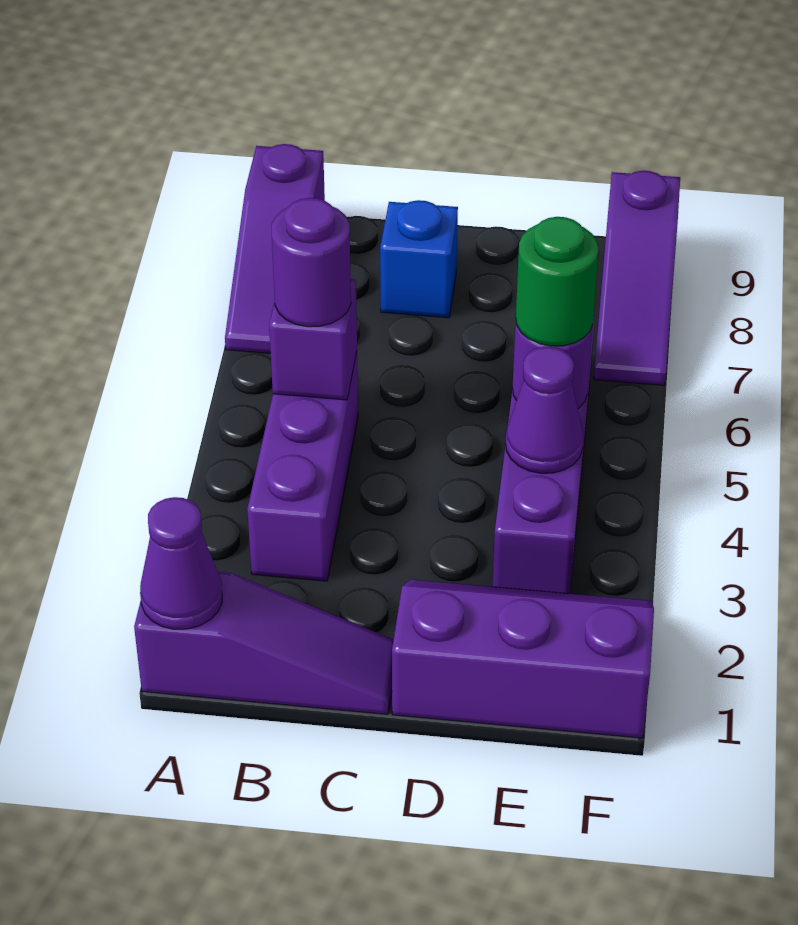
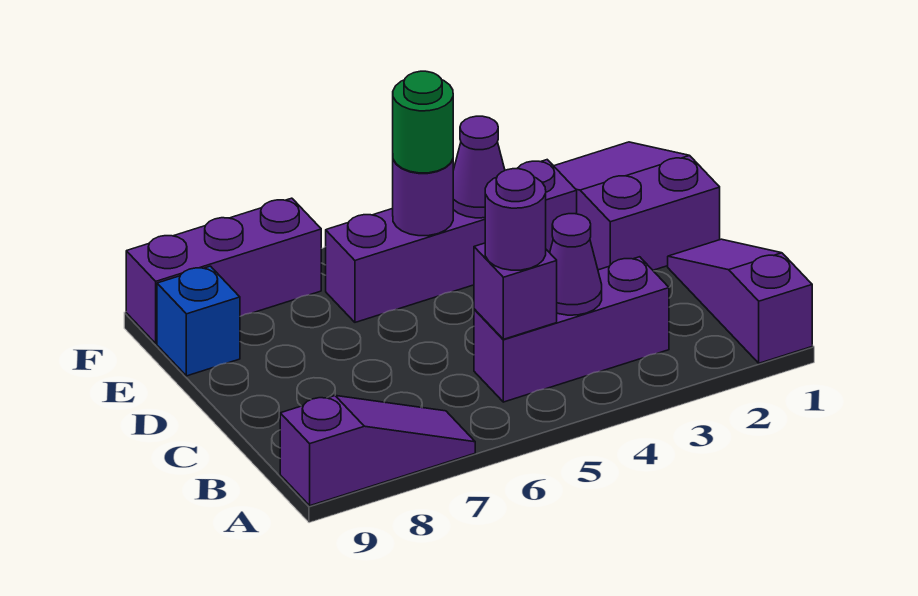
purple 1x1 cone [140,497,222,629] -> purple 1x1 cone moved to [550,214,602,315]
blue 1x1 brick [380,200,458,318] -> blue 1x1 brick moved to [157,266,240,376]
purple 2x3 slope [392,580,654,738] -> purple 2x3 slope turned to [554,142,720,270]
purple 1x3 slope [594,171,680,385] -> purple 1x3 brick [126,198,321,343]

